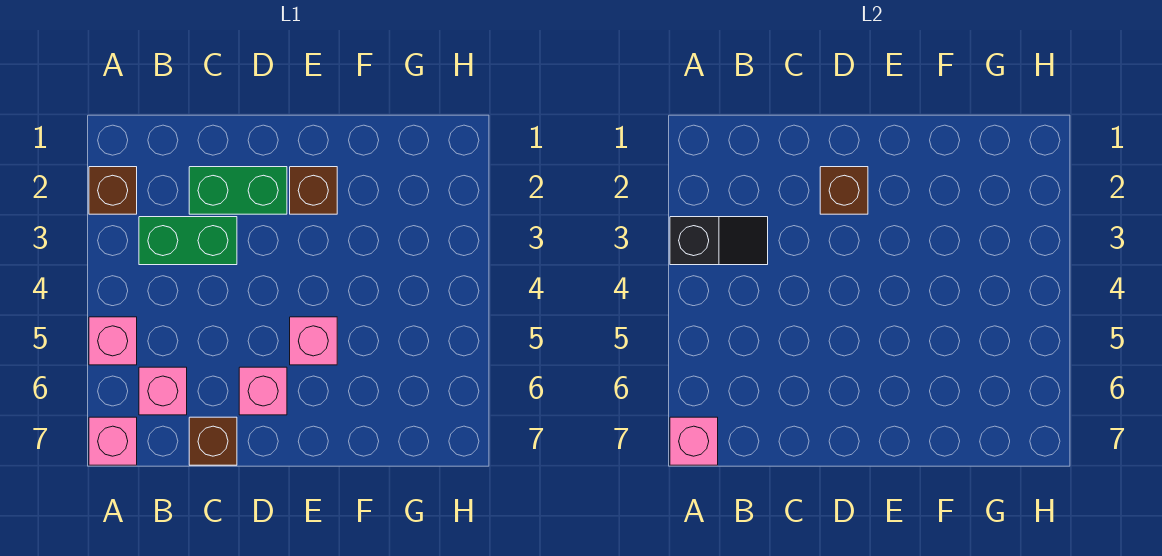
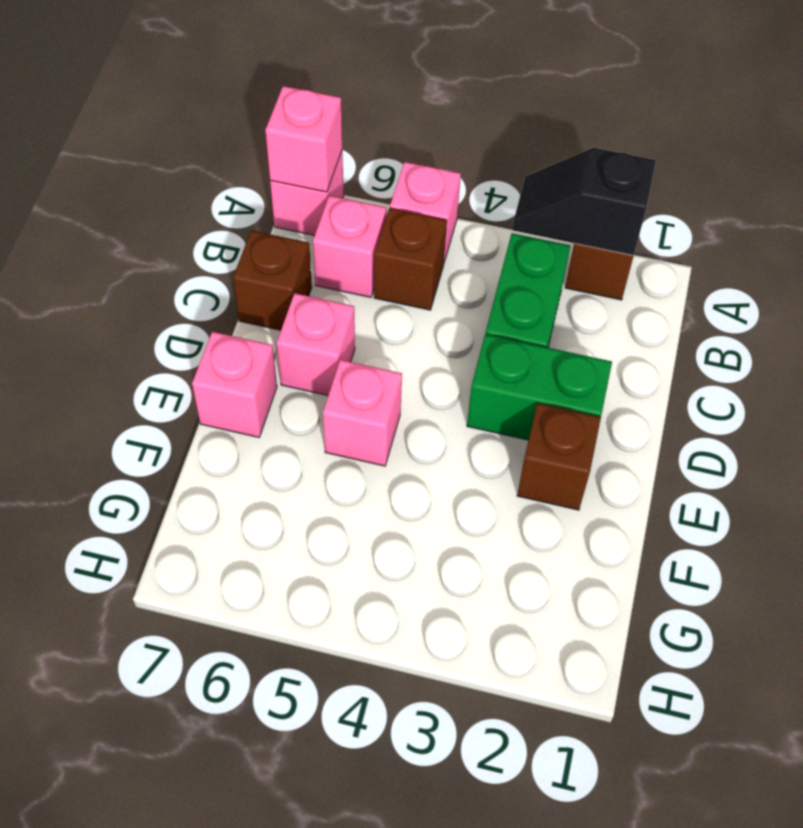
black 1x2 slope [670,217,768,265] -> black 1x2 slope turned to [512,148,656,255]
green 1x2 brick [189,167,287,214] -> green 1x2 brick turned to [467,334,612,440]
brown 1x1 brick [820,167,868,214] -> brown 1x1 brick moved to [374,208,447,310]
none -> pink 1x1 brick [192,332,277,437]

